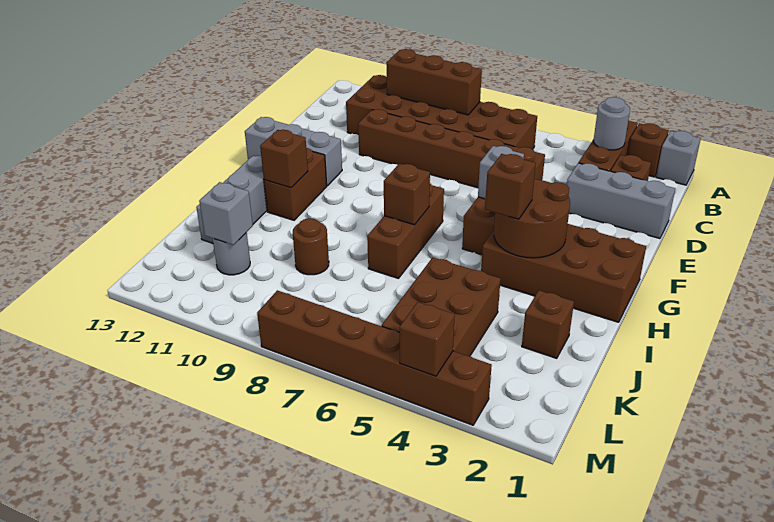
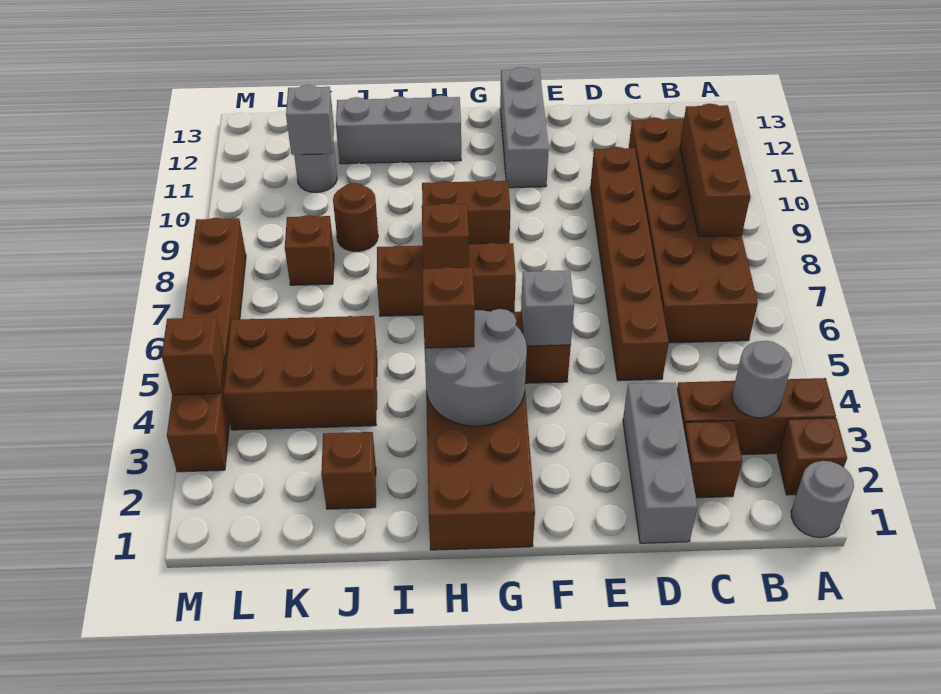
grey 1x1 brick [656,131,701,185] -> grey 1x1 round brick [791,461,854,538]
brown 2x2 round brick [494,179,570,258] -> grey 2x2 round brick [425,309,527,426]
brown 1x2 brick [264,148,327,220] -> brown 1x2 brick moved to [422,180,510,244]
brown 1x1 brick [260,130,308,188] -> brown 1x1 brick moved to [285,215,334,285]

